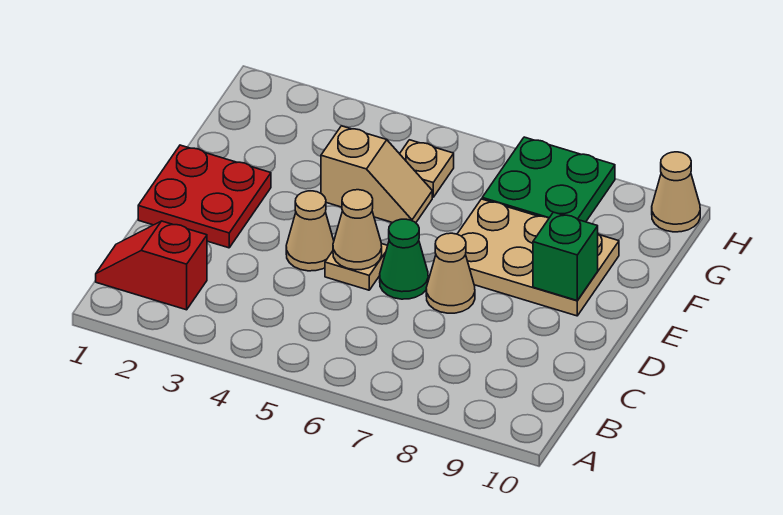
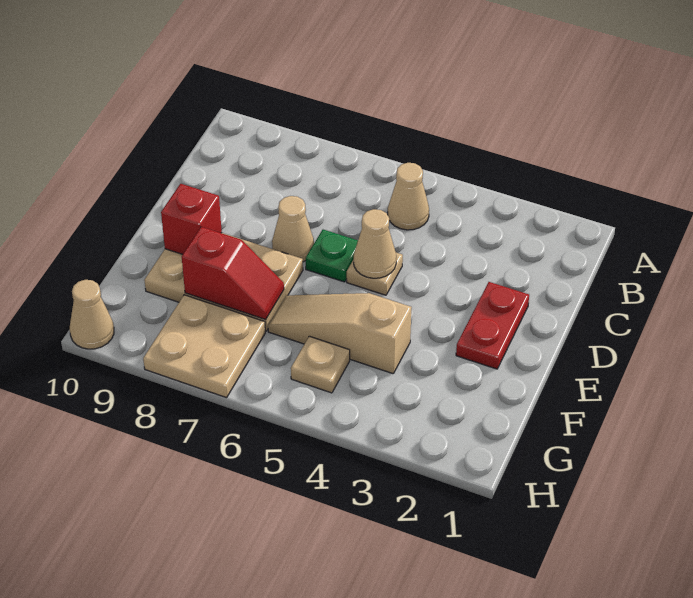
red 1x2 slope [96,221,207,310] -> red 1x2 slope moved to [182,227,284,320]
red 2x2 plate [138,145,271,248] -> red 1x2 plate [456,282,529,369]
tan 1x1 cone [286,191,334,271] -> tan 1x1 cone moved to [388,163,429,230]
green 1x1 cone [380,219,428,299] -> green 1x1 plate [306,230,358,282]
green 1x1 brick [533,212,598,300] -> red 1x1 brick [161,184,222,254]
tan 1x2 slope [321,126,432,223] -> tan 1x3 slope [268,293,412,374]
green 2x2 plate [482,137,615,222] -> tan 2x2 plate [143,295,265,398]

